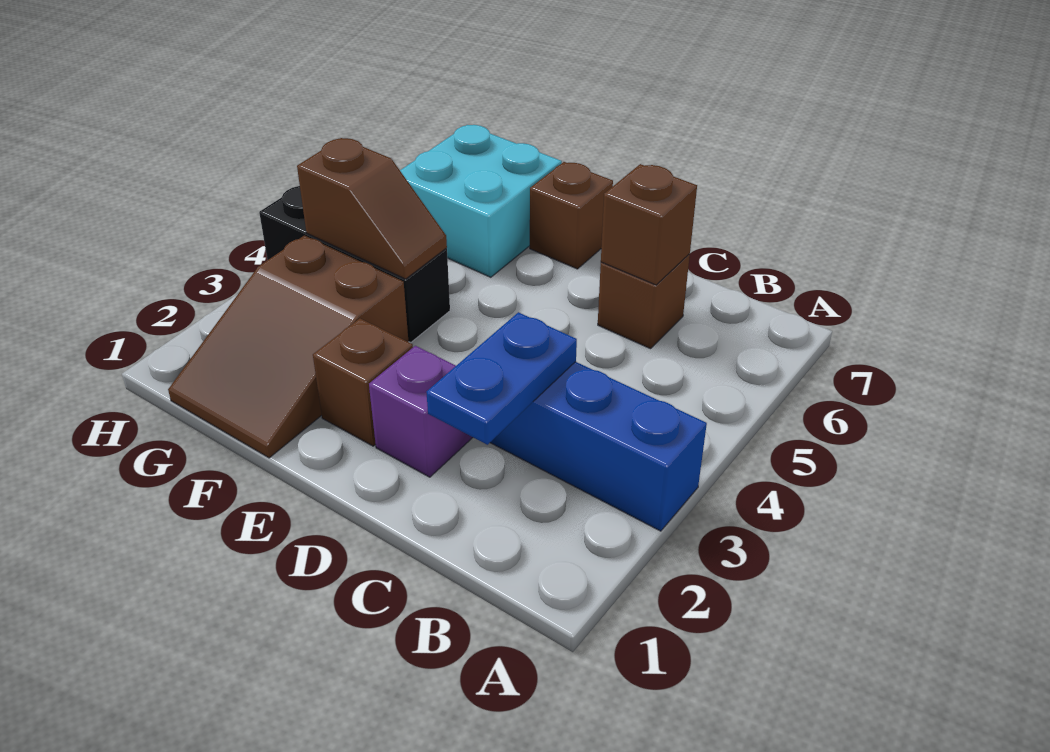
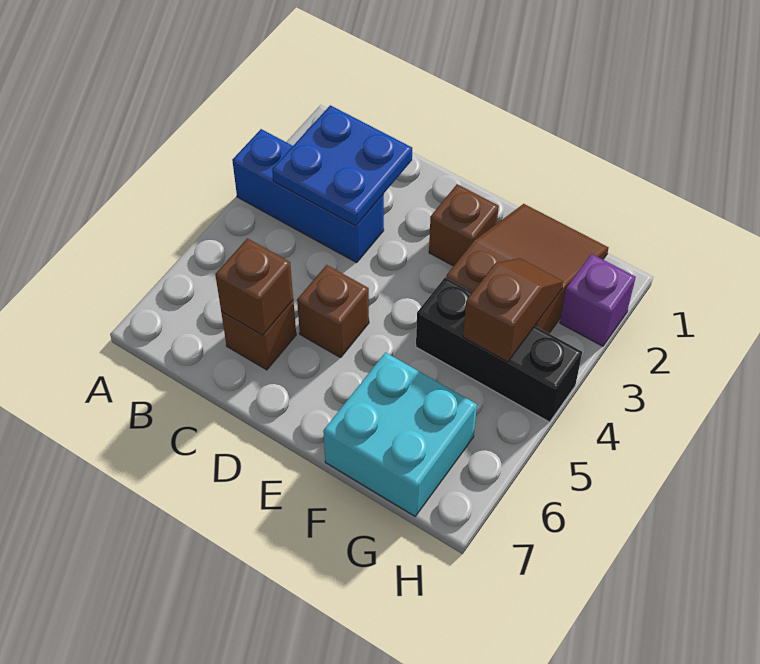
blue 1x2 plate [426,312,577,445] -> blue 2x2 plate [272,105,412,226]
purple 1x1 brick [369,346,473,477] -> purple 1x1 brick moved to [560,254,636,346]
brown 1x1 brick [530,162,613,269] -> brown 1x1 brick moved to [297,265,369,358]
brown 1x2 slope [297,138,447,279] -> brown 1x2 slope turned to [463,258,564,362]

